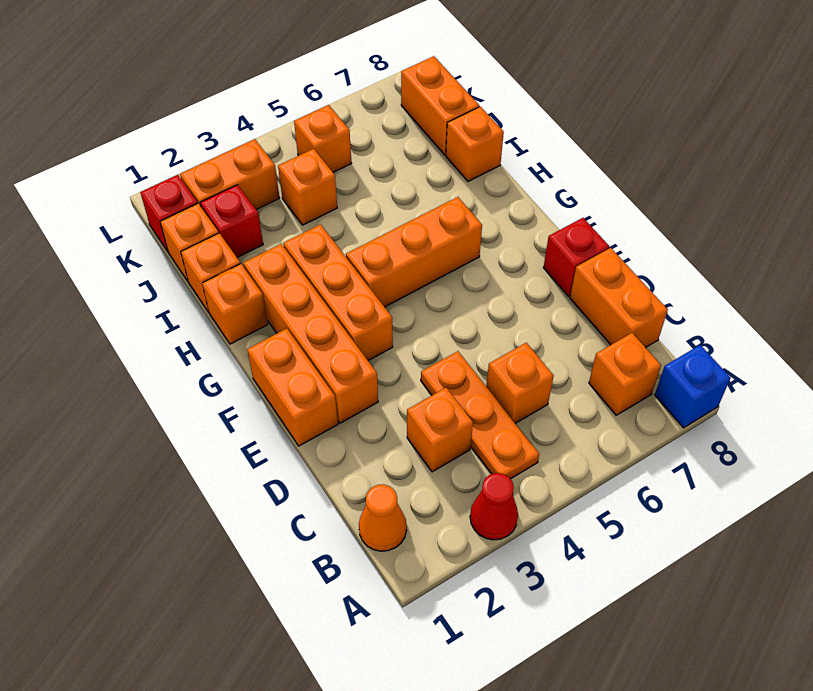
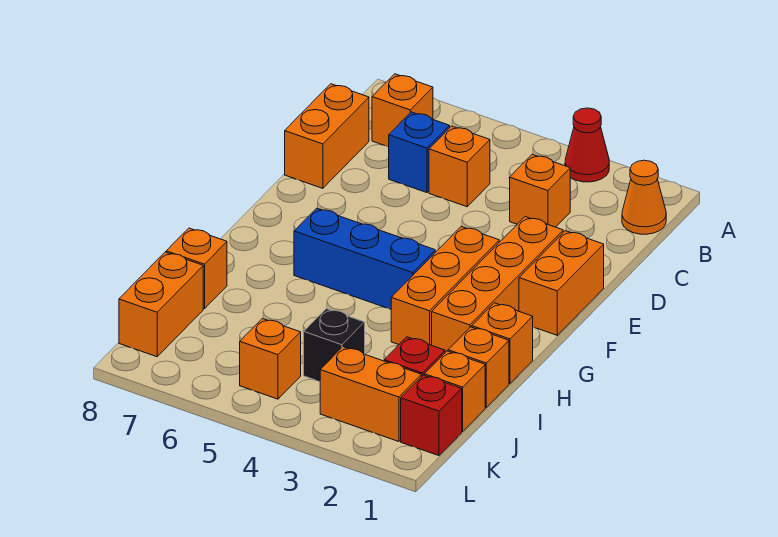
blue 1x1 brick [655,345,731,428] -> blue 1x1 brick moved to [389,112,450,193]
orange 1x3 plate [421,351,539,479] -> none
red 1x1 brick [543,218,609,296] -> none
orange 1x3 brick [346,197,482,307] -> blue 1x3 brick [294,208,435,309]
orange 1x1 brick [278,149,337,225] -> black 1x1 brick [304,309,365,382]

